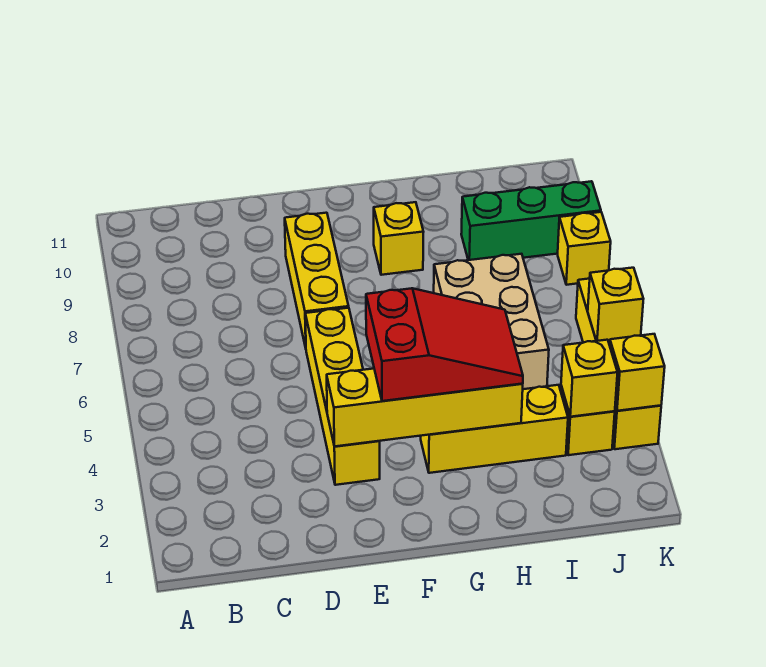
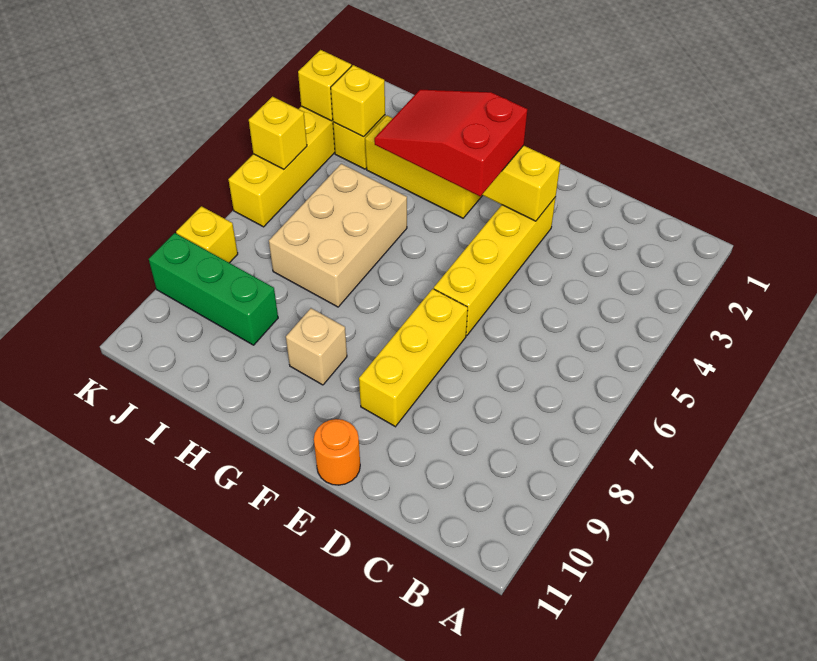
none -> orange 1x1 round brick [314,419,360,485]
yellow 1x1 brick [374,202,423,275] -> tan 1x1 brick [286,308,347,385]

